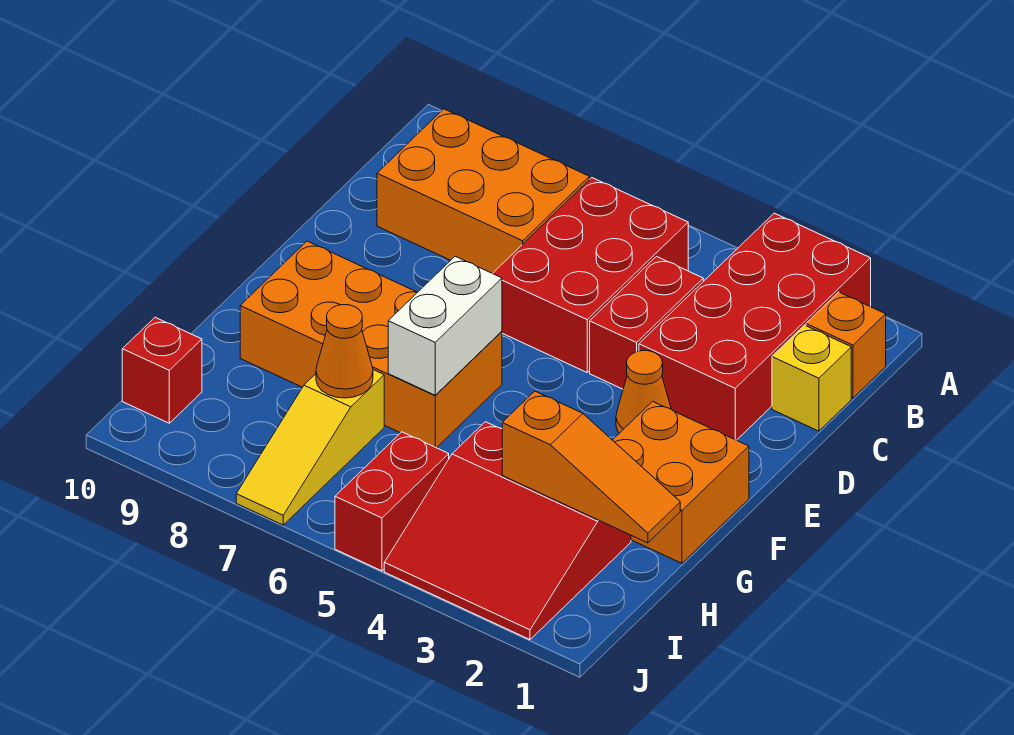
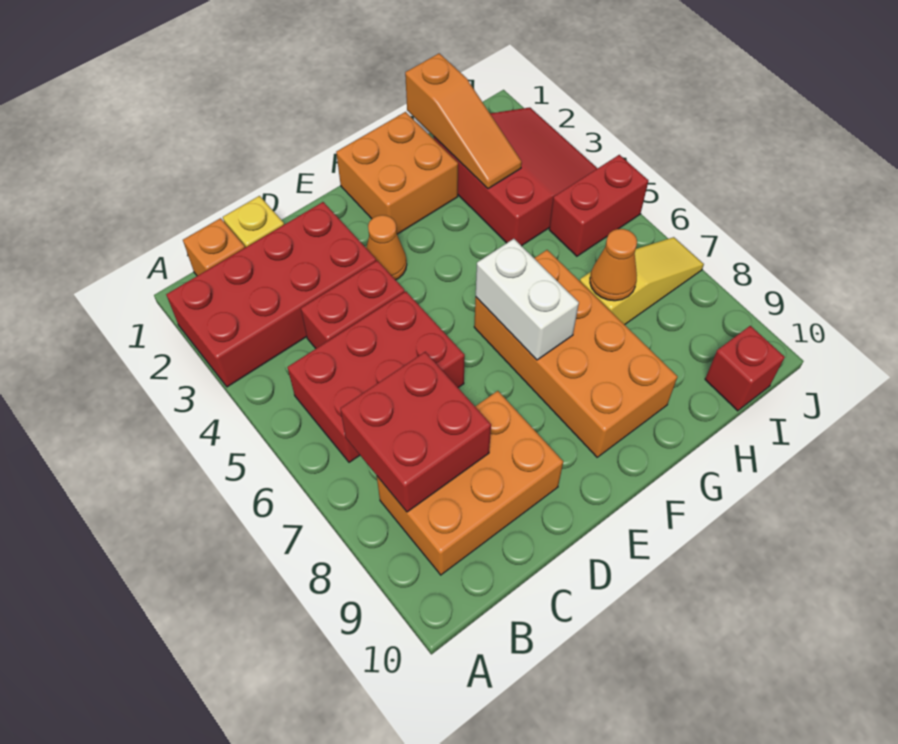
orange 2x3 brick [377,109,589,274] -> orange 2x3 brick turned to [377,391,563,575]
none -> red 2x2 brick [340,352,491,512]
white 1x2 brick [388,256,502,395] -> white 1x2 brick turned to [476,239,579,360]
orange 1x3 slope [502,391,680,543] -> orange 1x3 slope turned to [405,53,522,189]

